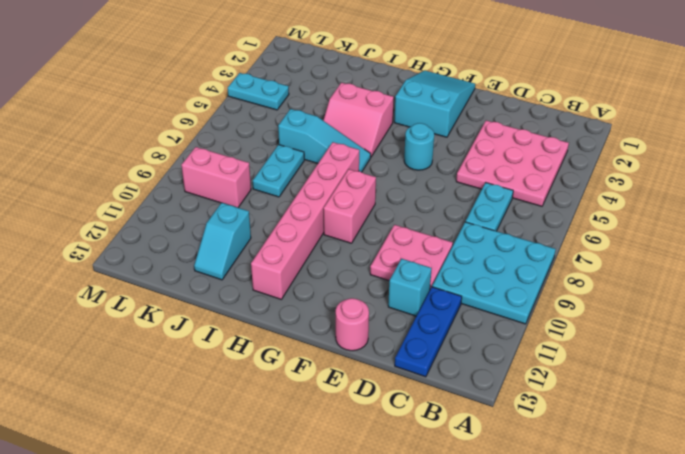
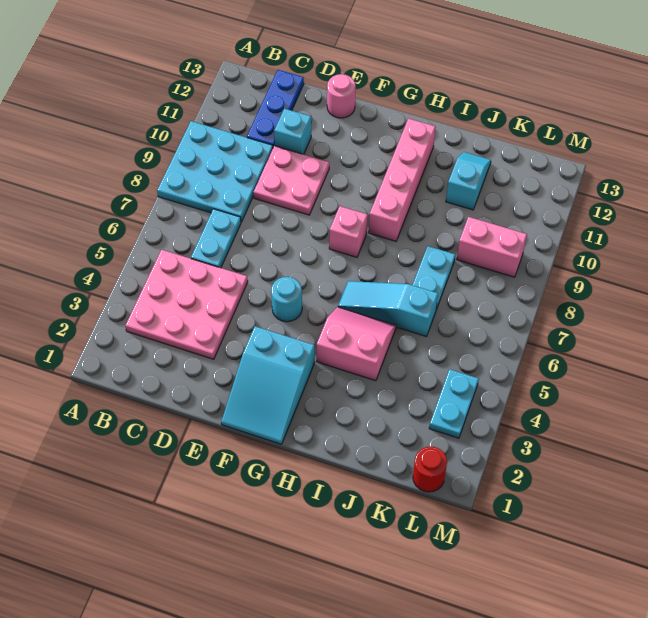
pink 1x2 brick [324,169,376,243] -> pink 1x1 brick [329,206,368,257]
pink 1x6 brick [251,142,359,300] -> pink 1x4 brick [369,119,436,241]
none -> red 1x1 round brick [413,446,447,492]
cyan 1x2 plate [227,73,289,110] -> cyan 1x2 plate turned to [429,369,479,438]

